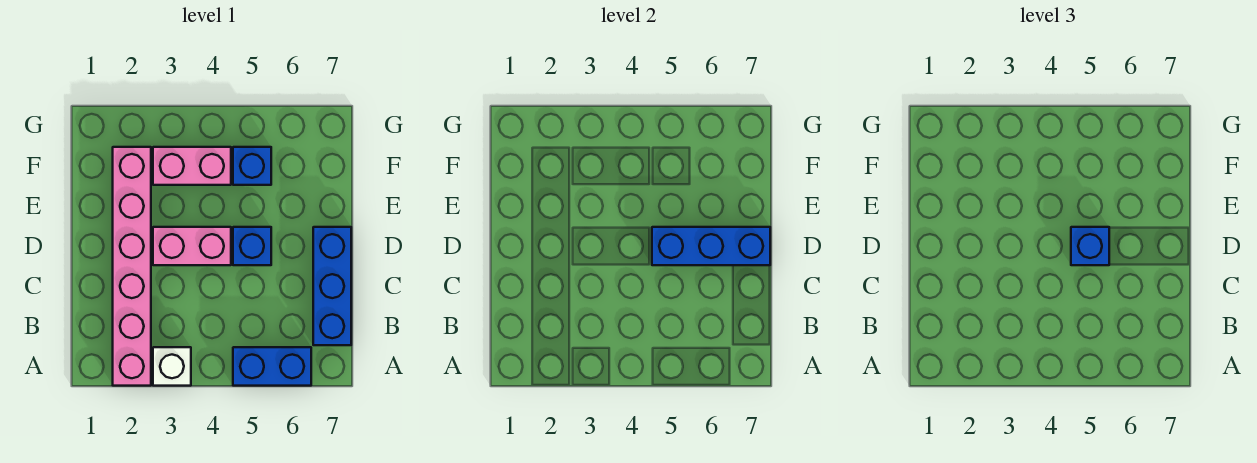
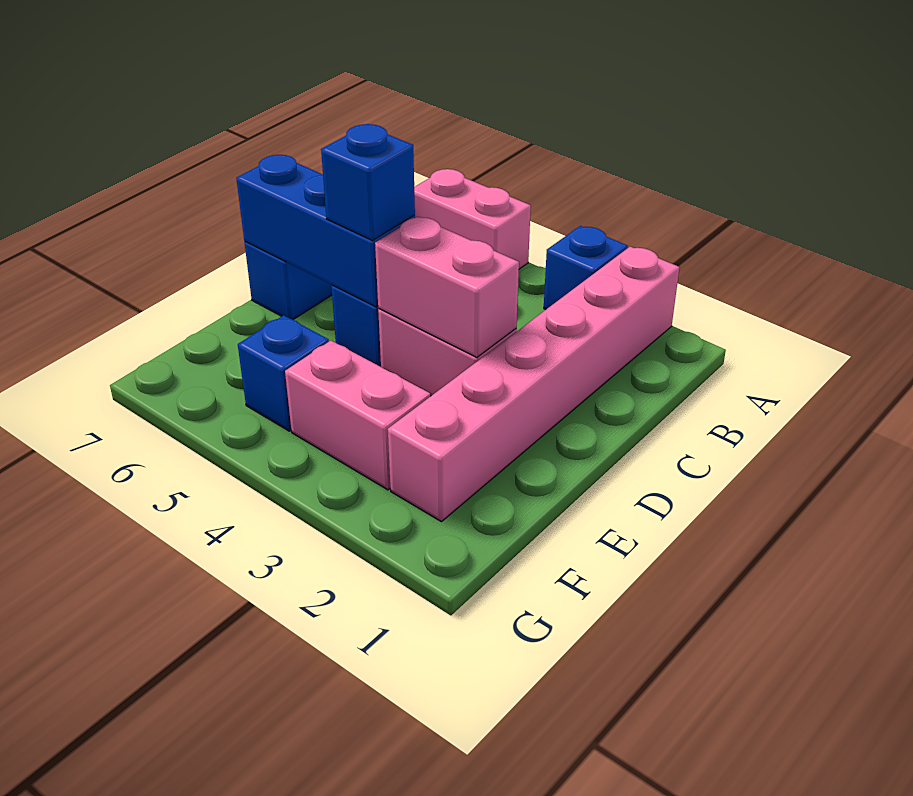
white 1x1 brick [153,347,191,386] -> blue 1x1 brick [544,226,628,309]
blue 1x2 brick [233,347,311,386] -> pink 1x2 brick [414,169,531,269]
none -> pink 1x2 brick [375,217,519,358]

